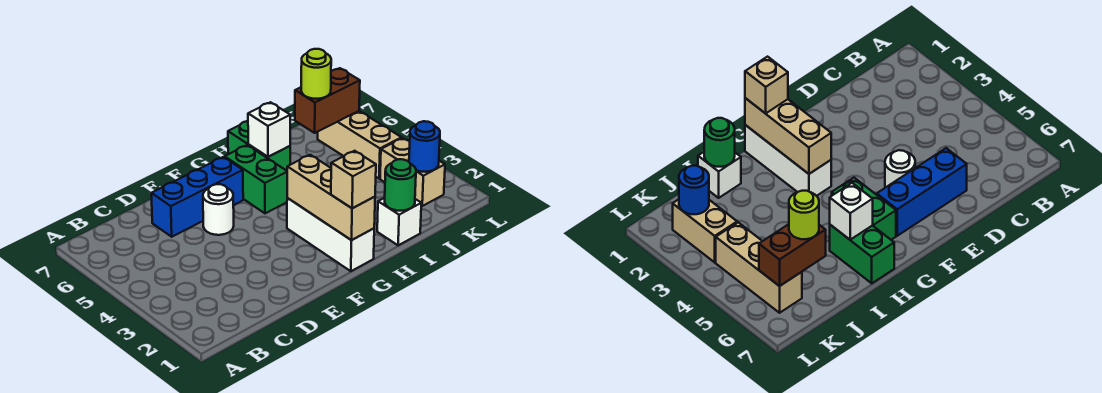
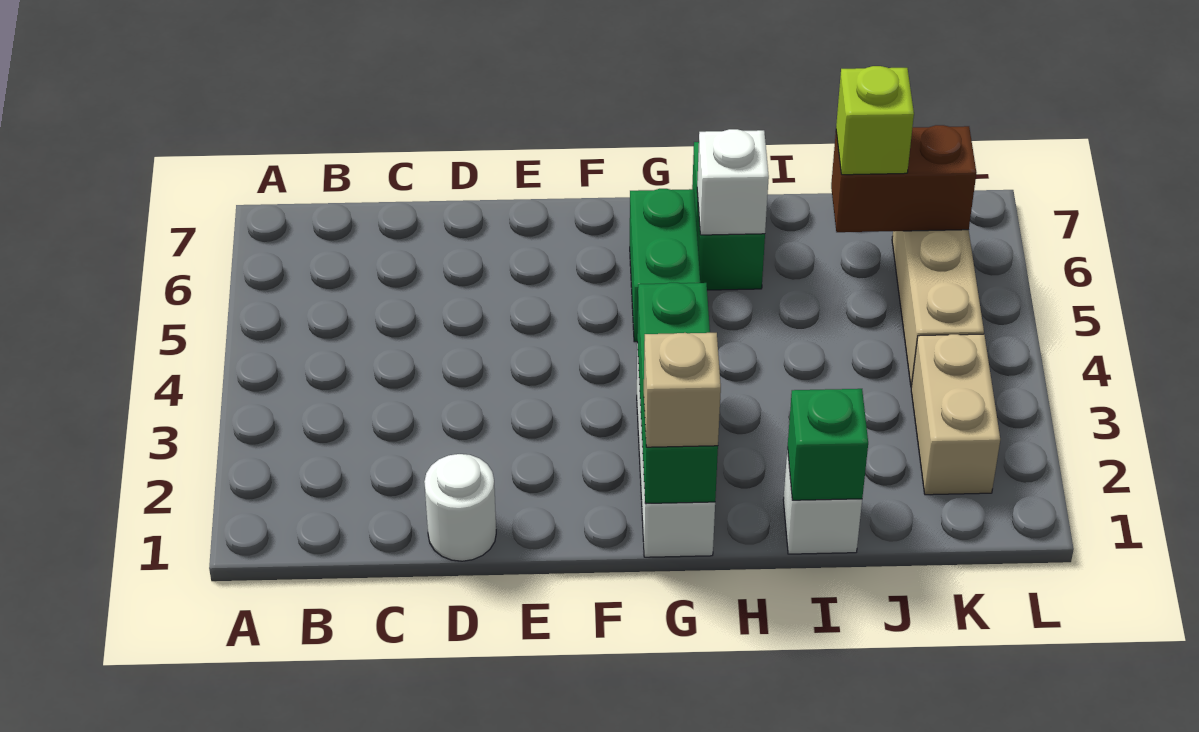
blue 1x3 brick [151,157,243,237] -> none
white 1x1 round brick [203,184,234,235] -> white 1x1 round brick moved to [424,454,496,561]
tan 1x3 brick [287,155,375,240] -> green 1x3 brick [637,283,718,504]
green 1x1 round brick [385,159,416,211] -> green 1x1 brick [788,389,868,500]
lime 1x1 round brick [301,49,331,99] -> lime 1x1 brick [836,66,914,175]
blue 1x1 round brick [409,121,440,172] -> none

